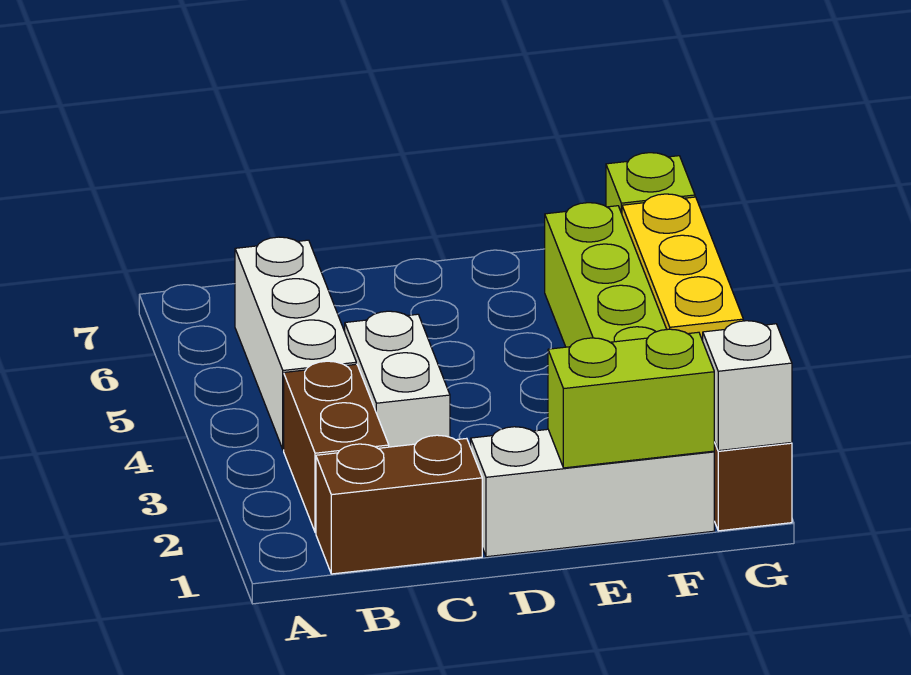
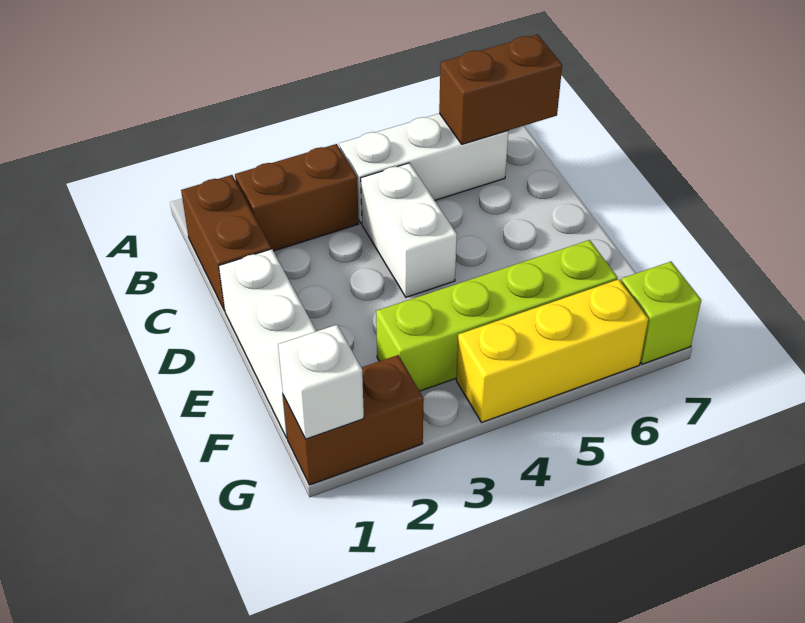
none -> brown 1x2 brick [439,34,562,144]
white 1x2 brick [345,311,450,447] -> white 1x2 brick turned to [361,163,457,297]
lime 1x2 brick [548,329,714,468] -> none

